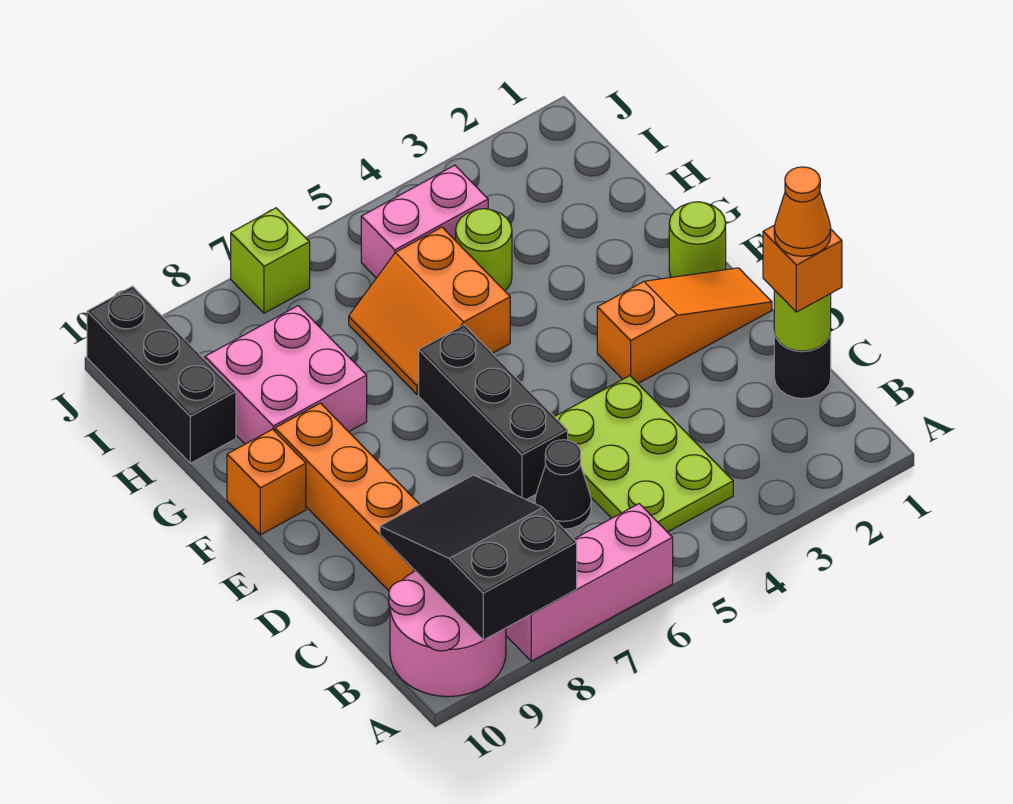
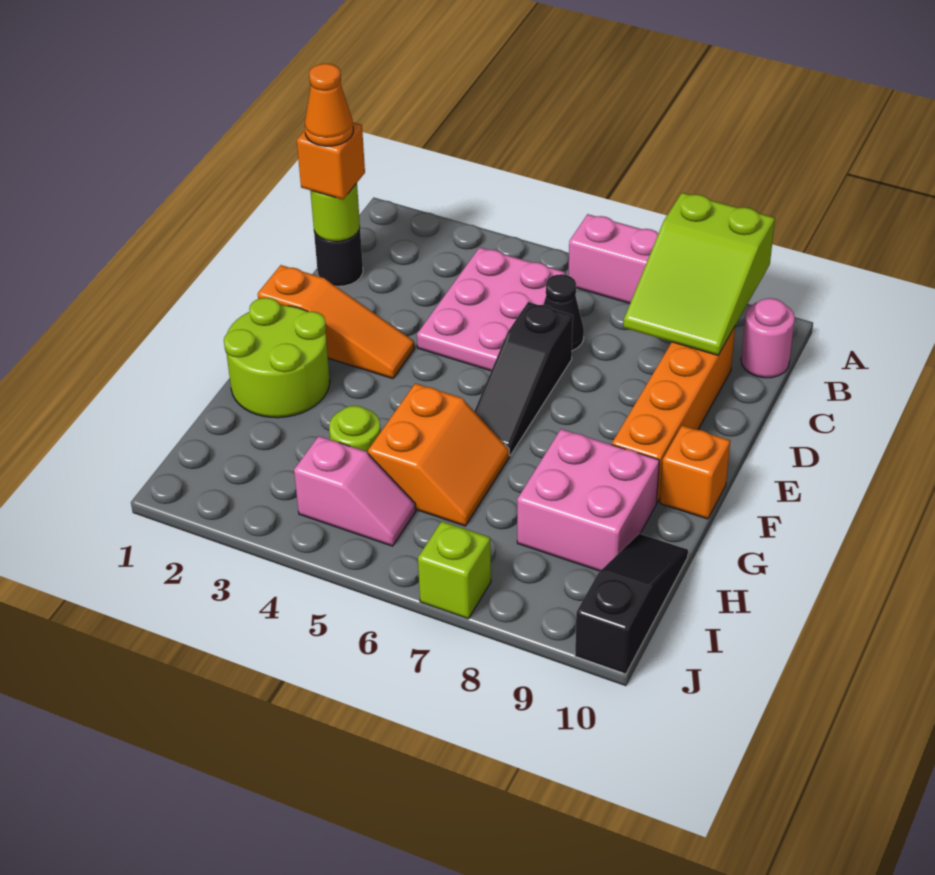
black 2x3 slope [380,475,577,640] -> lime 2x3 slope [623,193,775,355]
pink 2x2 round brick [389,571,506,697] -> pink 1x1 round brick [741,298,795,378]
lime 2x3 plate [555,376,733,532] -> pink 2x3 plate [417,247,566,371]
black 1x3 brick [419,325,568,499] -> black 1x3 slope [474,302,573,456]
orange 1x3 slope [597,268,772,383] -> orange 1x3 slope turned to [258,265,414,379]
lime 1x1 round brick [669,202,726,277] -> lime 2x2 round brick [224,298,330,418]
black 1x3 brick [87,286,236,463] -> black 1x3 slope [575,534,688,674]
pink 1x2 brick [361,165,488,278] -> pink 1x2 slope [294,436,416,546]

